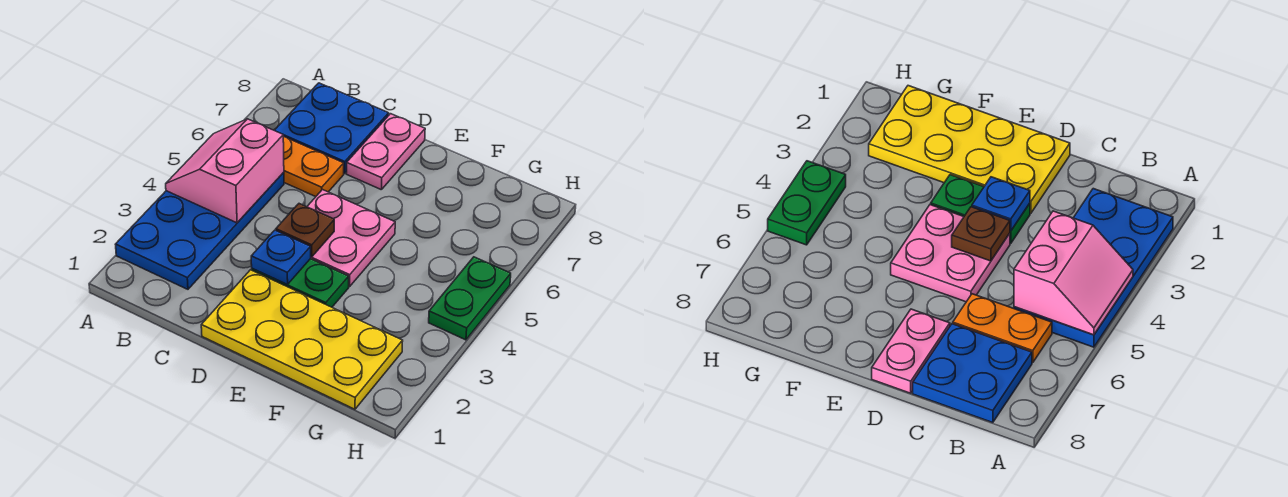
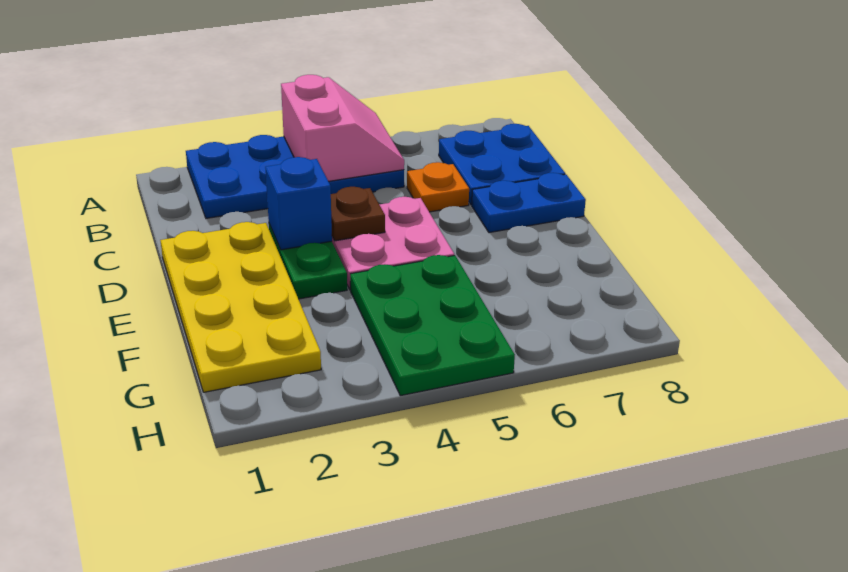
pink 2x2 slope [166,119,284,223] -> pink 2x2 slope turned to [281,75,404,181]
orange 1x2 plate [283,136,344,197] -> orange 1x1 plate [407,162,469,212]
blue 1x1 plate [251,230,311,284] -> blue 1x1 brick [265,157,332,250]
pink 1x2 plate [346,114,425,189] -> blue 1x2 plate [472,173,586,233]
green 1x2 plate [429,257,511,340] -> green 2x3 plate [350,255,515,396]

